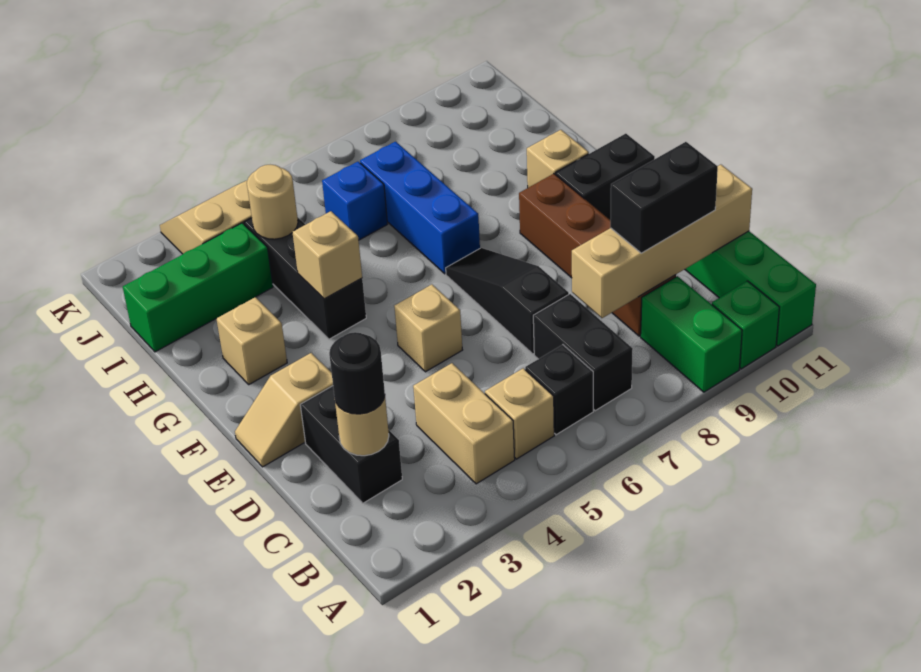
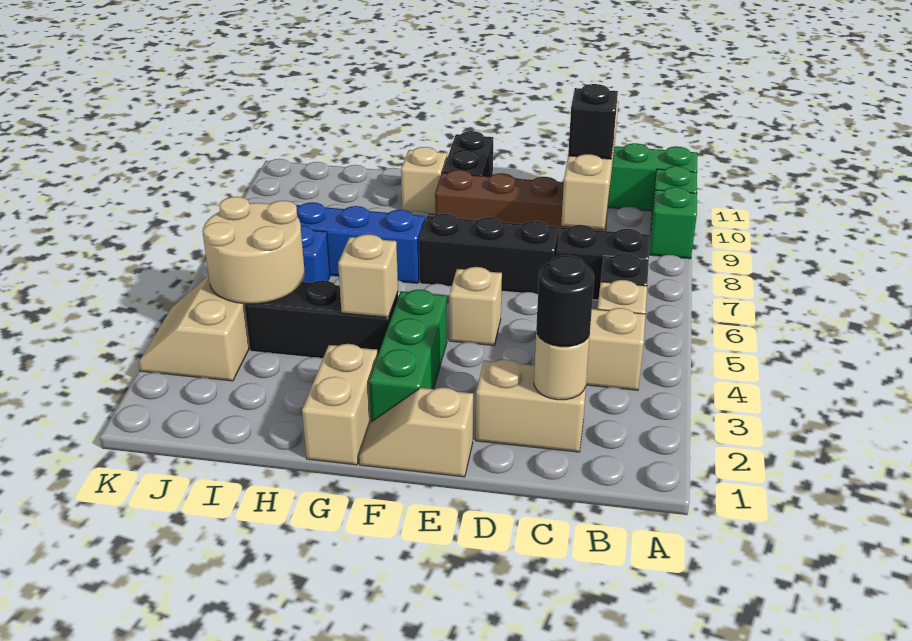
green 1x2 brick [641,276,742,392] -> green 1x1 brick [649,187,697,259]
black 1x2 brick [300,386,402,503] -> tan 1x2 brick [476,359,587,452]
black 1x2 brick [610,142,718,253] -> black 1x1 brick [568,84,618,159]
black 1x3 slope [446,248,569,354] -> black 1x3 brick [419,214,559,294]
tan 1x2 slope [235,353,333,467] -> tan 1x2 slope turned to [359,388,473,477]
tan 1x1 brick [217,297,287,384] -> tan 1x2 brick [302,344,378,465]
green 1x3 brick [123,223,273,352] -> green 1x3 brick moved to [369,289,447,422]
tan 1x1 round brick [247,165,298,239] -> tan 2x2 round brick [202,197,305,304]

